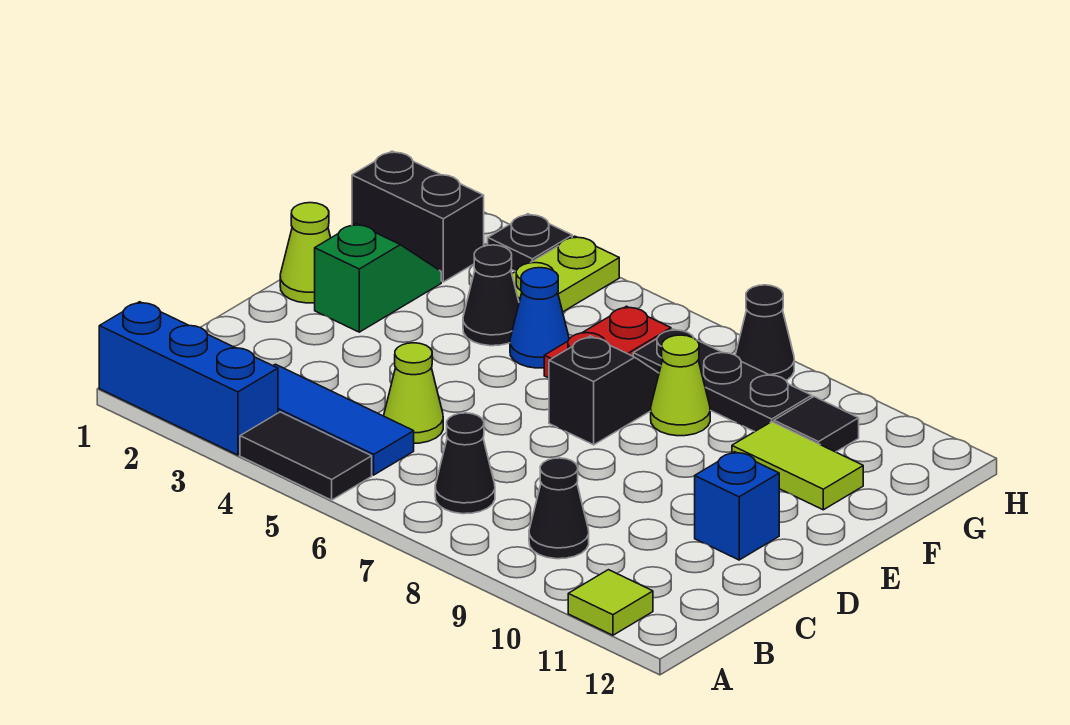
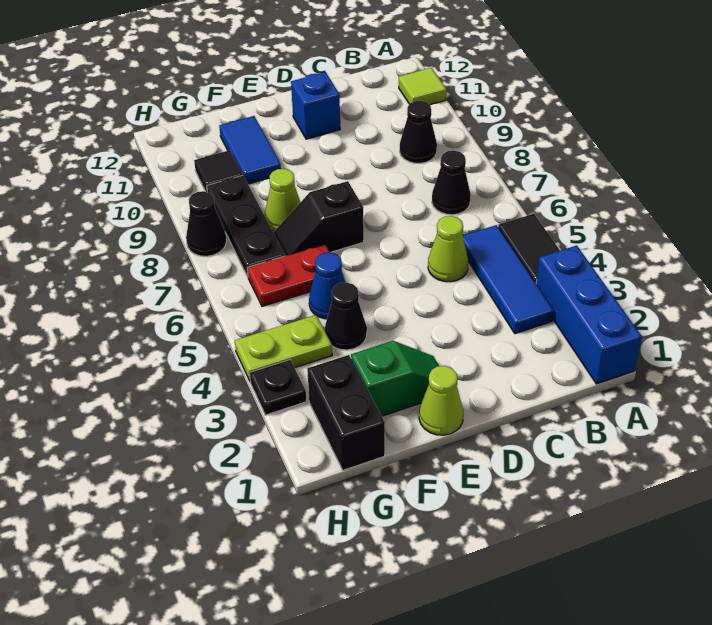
green 1x2 slope [315,223,441,332] -> green 1x2 slope turned to [351,341,439,416]
lime 1x2 tile [732,422,863,510] -> blue 1x2 tile [219,116,281,184]

